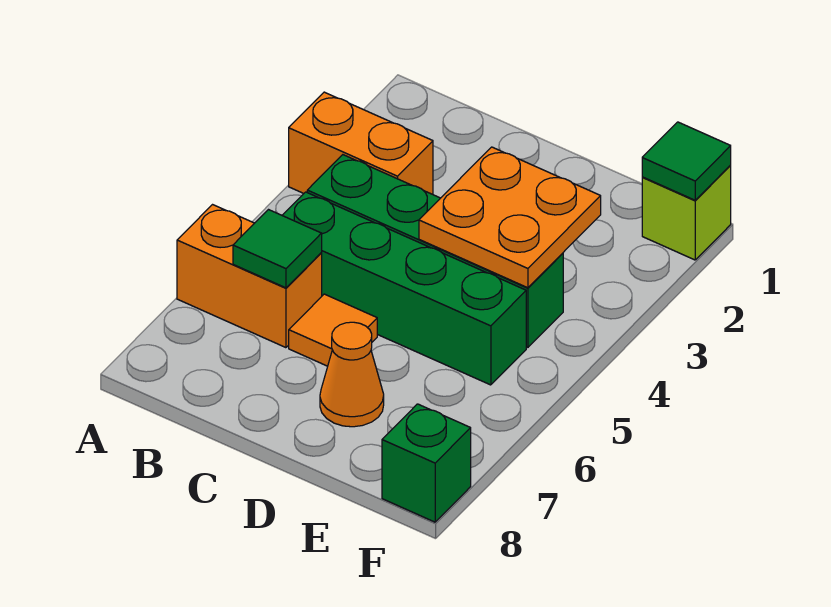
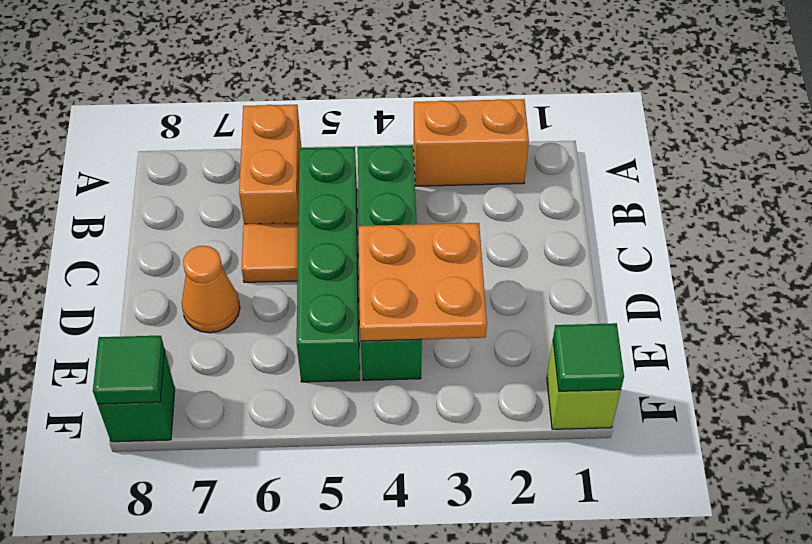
orange 1x2 brick [289,92,433,194] -> orange 1x2 brick turned to [414,99,529,186]
green 1x1 tile [233,210,322,288] -> green 1x1 tile moved to [93,336,165,404]

